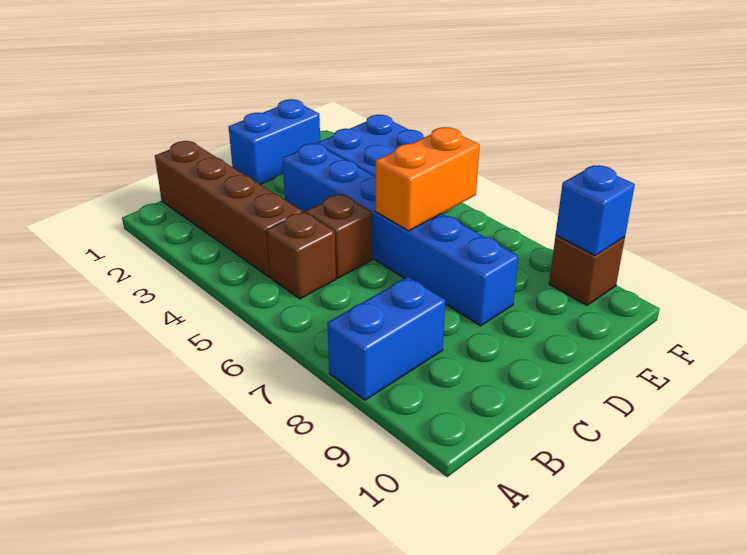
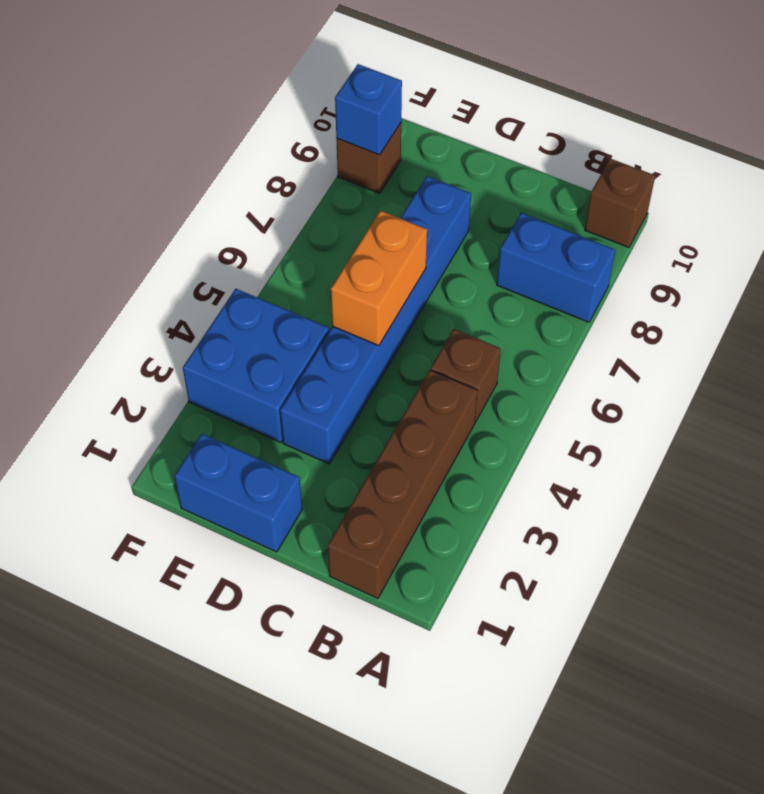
brown 1x1 brick [306,194,372,278] -> brown 1x1 brick moved to [585,159,655,247]
orange 1x2 brick [375,127,480,231] -> orange 1x2 brick turned to [331,211,427,346]

